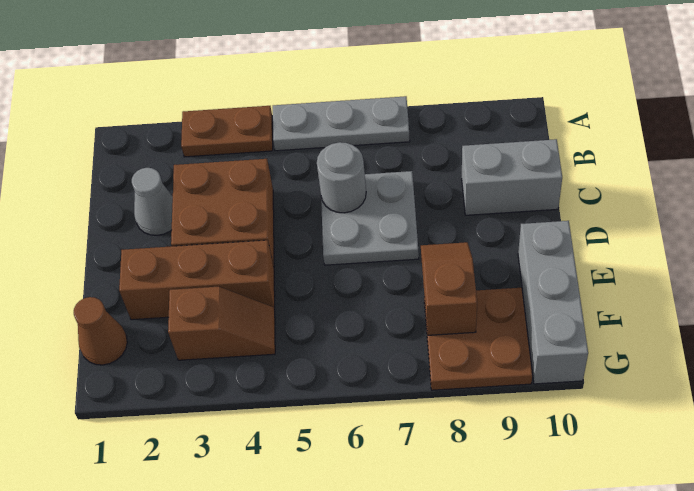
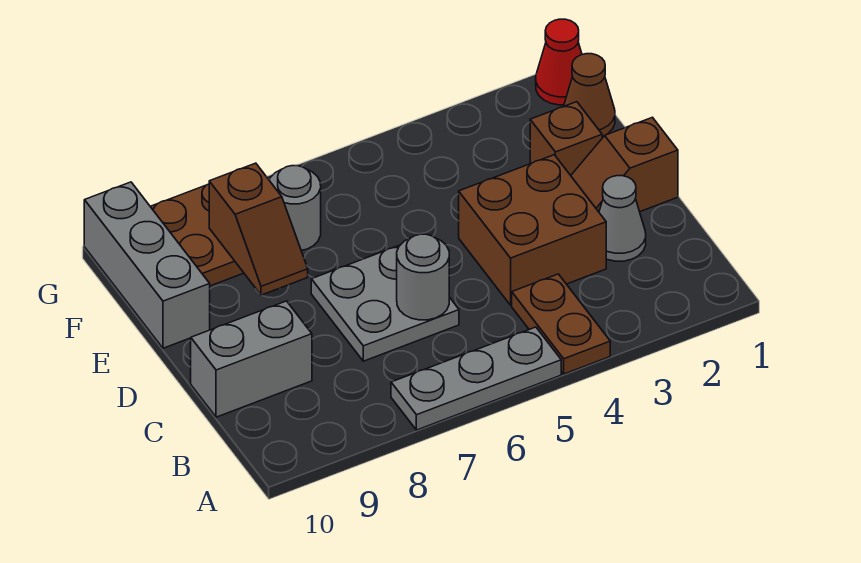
brown 1x2 plate [181,106,273,157] -> brown 1x2 plate turned to [512,274,610,374]
brown 1x3 brick [119,240,275,320] -> brown 1x1 brick [530,102,602,175]
brown 1x2 slope [168,287,275,360] -> brown 1x2 slope moved to [571,117,678,212]
none -> grey 1x1 round brick [269,166,321,251]
none -> red 1x1 cone [536,19,582,105]

